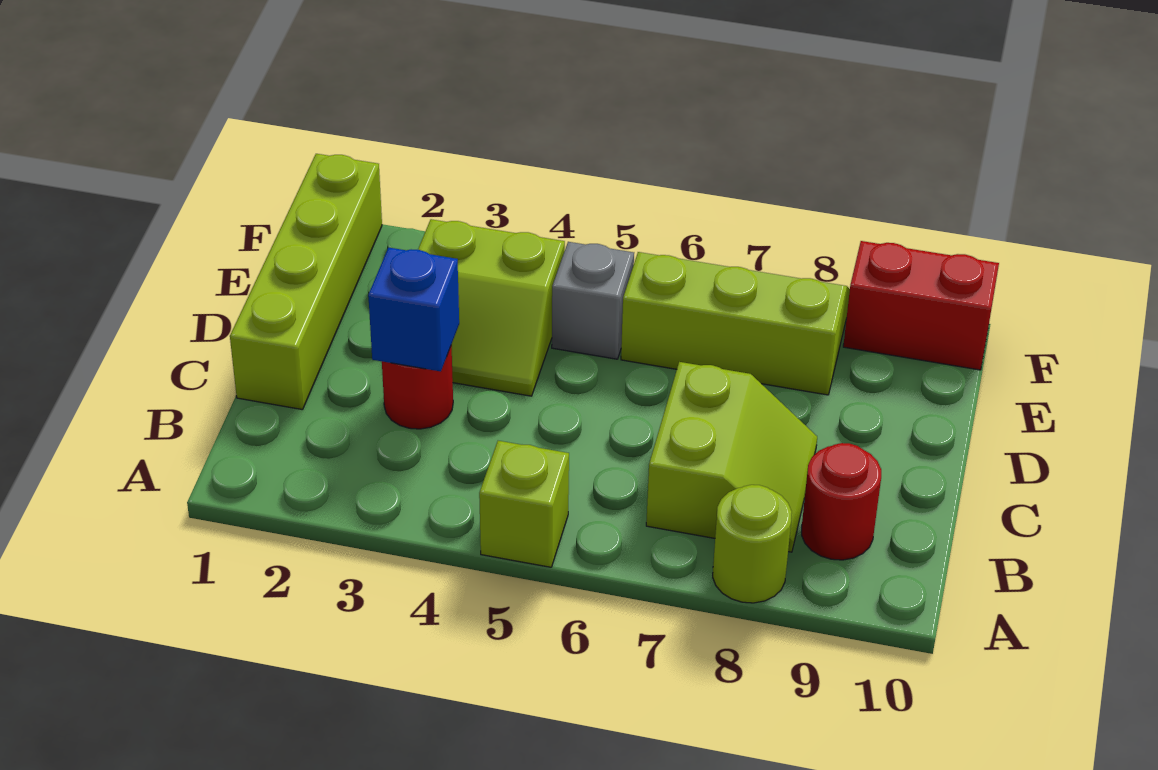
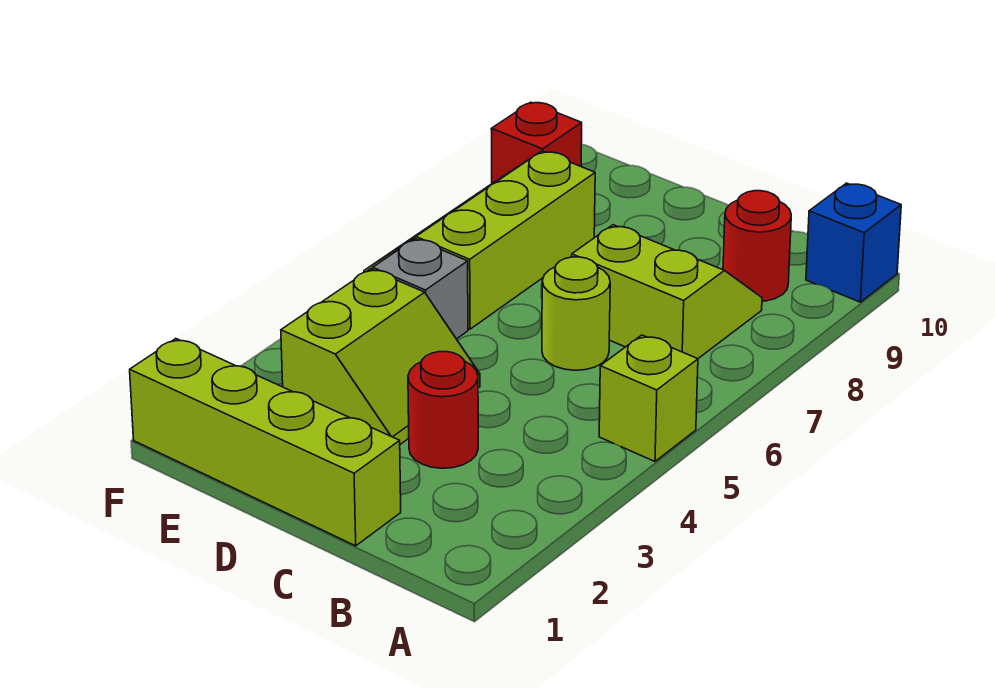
lime 1x1 round brick [713,485,792,603] -> lime 1x1 round brick moved to [542,257,610,370]
blue 1x1 brick [368,247,459,372] -> blue 1x1 brick moved to [806,183,901,302]
red 1x2 brick [843,241,999,370] -> red 1x1 brick [491,102,582,183]

